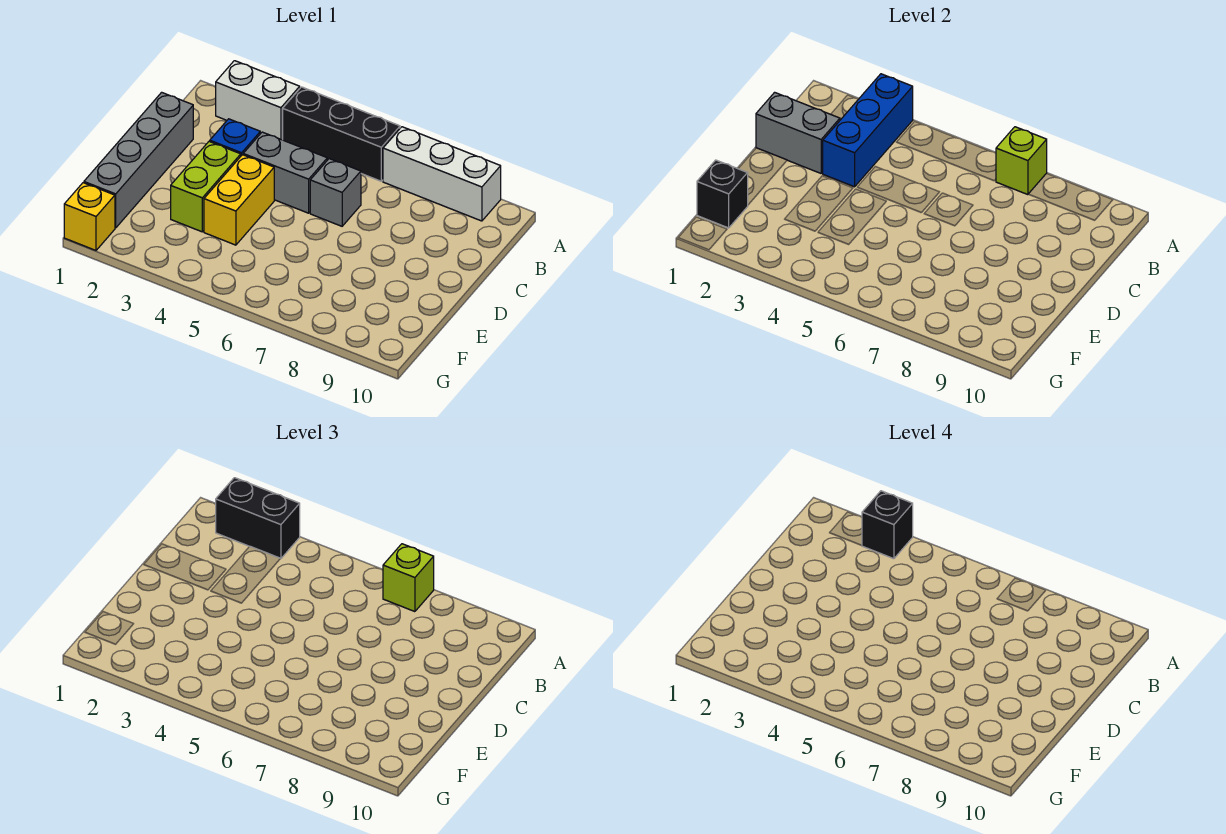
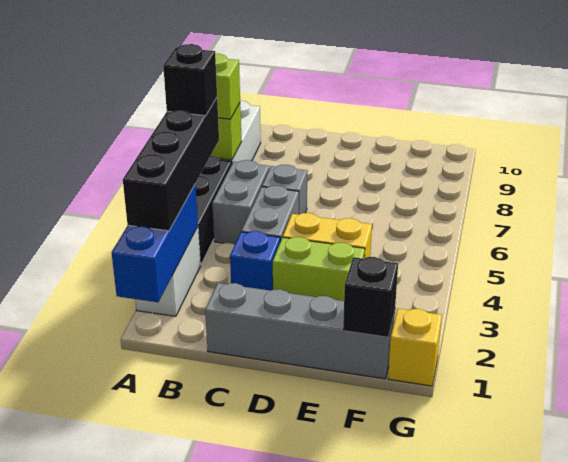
black 1x2 brick [216,478,300,559] -> black 1x4 brick [123,98,219,231]
blue 1x3 brick [823,74,913,187] -> blue 1x3 brick turned to [112,185,198,302]
black 1x1 brick [862,491,913,559] -> black 1x1 brick moved to [163,44,217,116]
grey 1x2 brick [756,92,840,173] -> grey 1x2 brick moved to [212,160,269,244]

